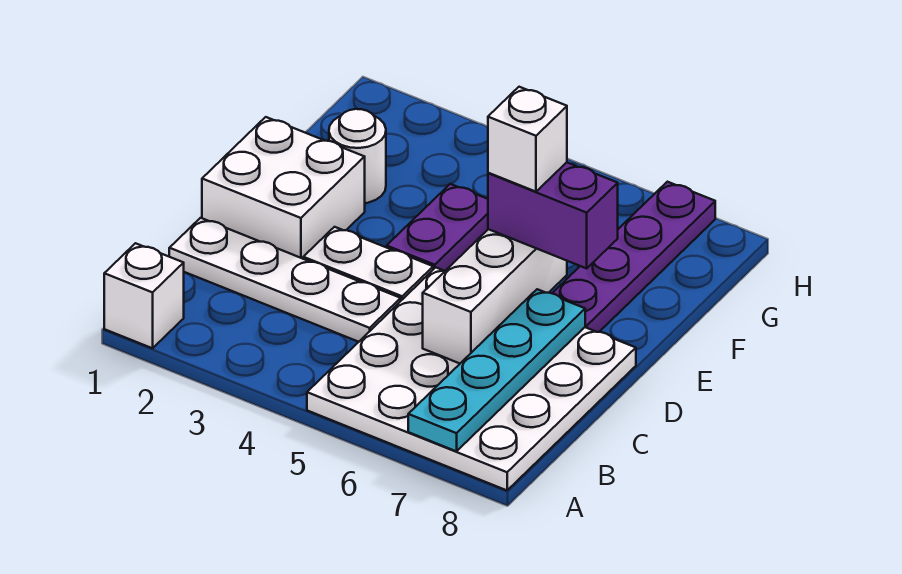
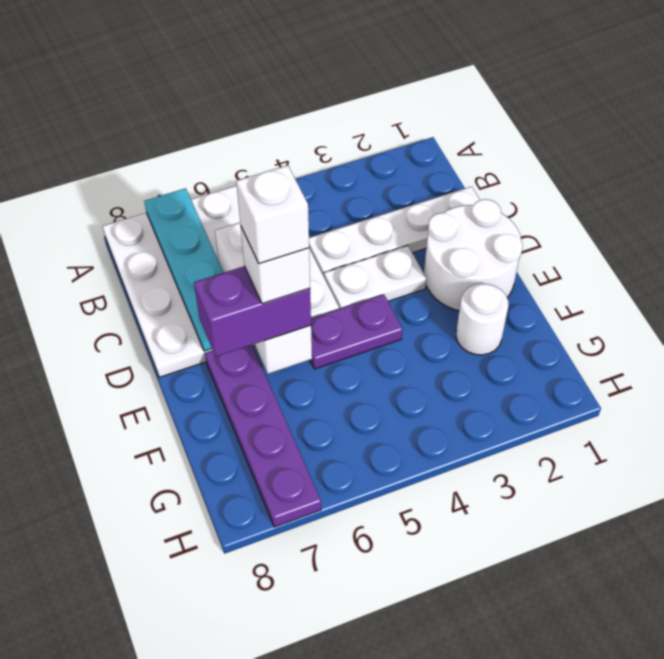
white 1x1 brick [104,243,184,348] -> white 1x1 brick moved to [236,165,309,264]
white 2x2 brick [202,117,365,259] -> white 2x2 round brick [424,199,523,311]
purple 1x2 plate [387,184,488,271] -> purple 1x2 plate turned to [310,294,403,369]

